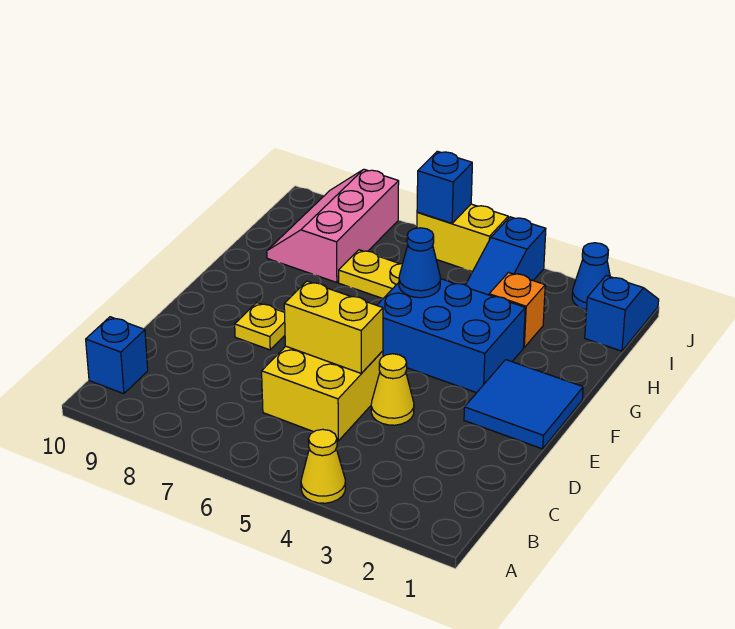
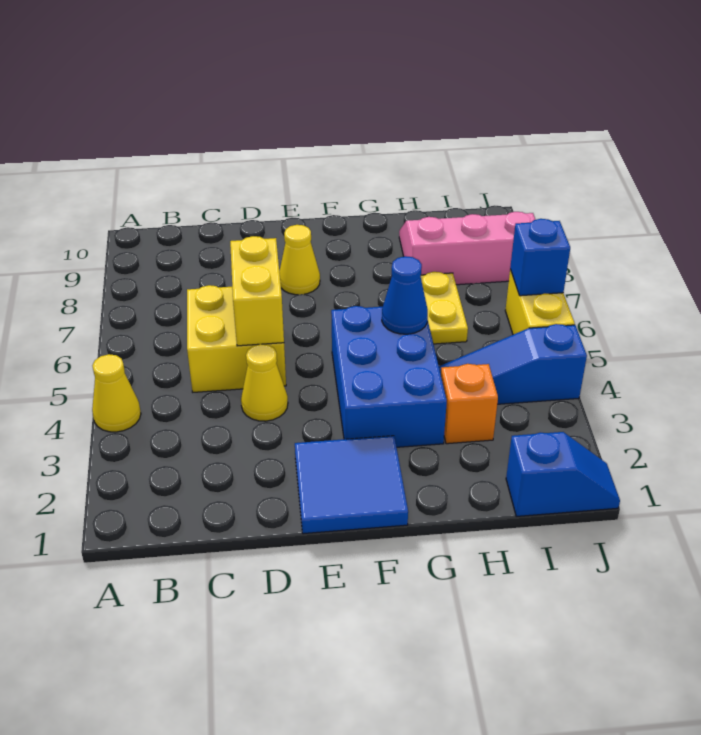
blue 1x1 brick [86,317,148,394] -> none
yellow 1x1 plate [235,303,285,350] -> yellow 1x1 cone [279,225,320,295]
blue 1x1 cone [572,243,610,310] -> none

